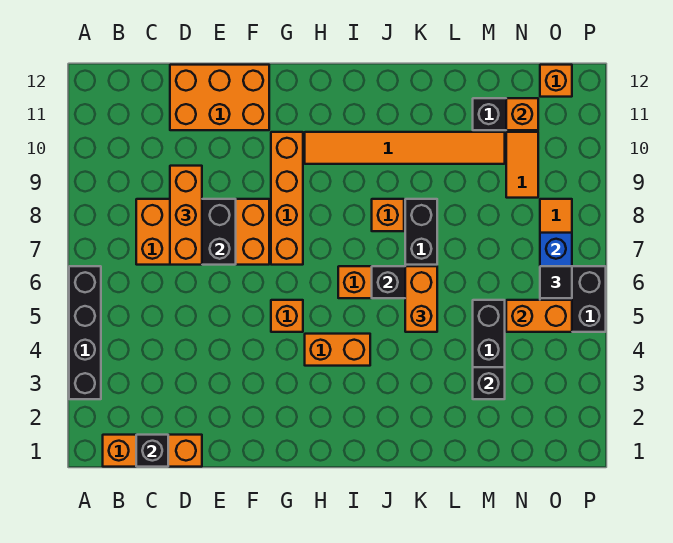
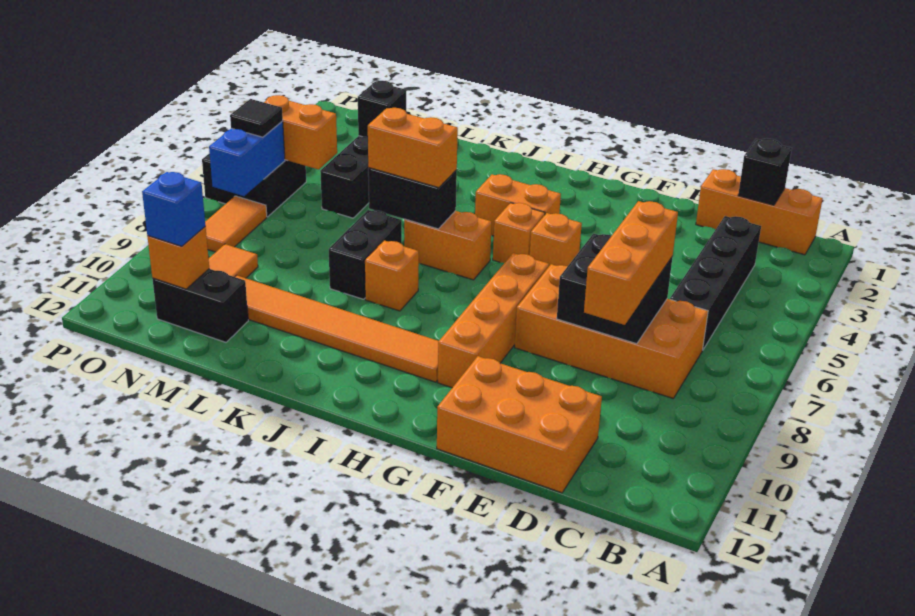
black 1x4 brick [69,266,101,399] -> black 1x4 brick moved to [670,216,761,349]
orange 1x2 brick [405,266,437,332] -> orange 1x2 brick turned to [368,108,458,188]
none -> blue 1x1 brick [142,172,206,246]
orange 1x1 brick [540,65,572,97] -> orange 1x1 brick moved to [493,203,545,263]

